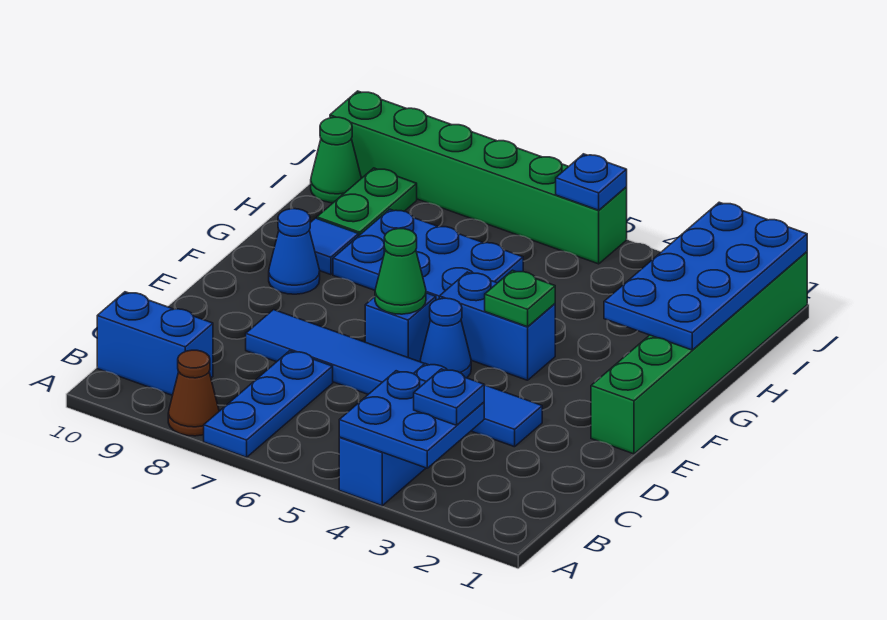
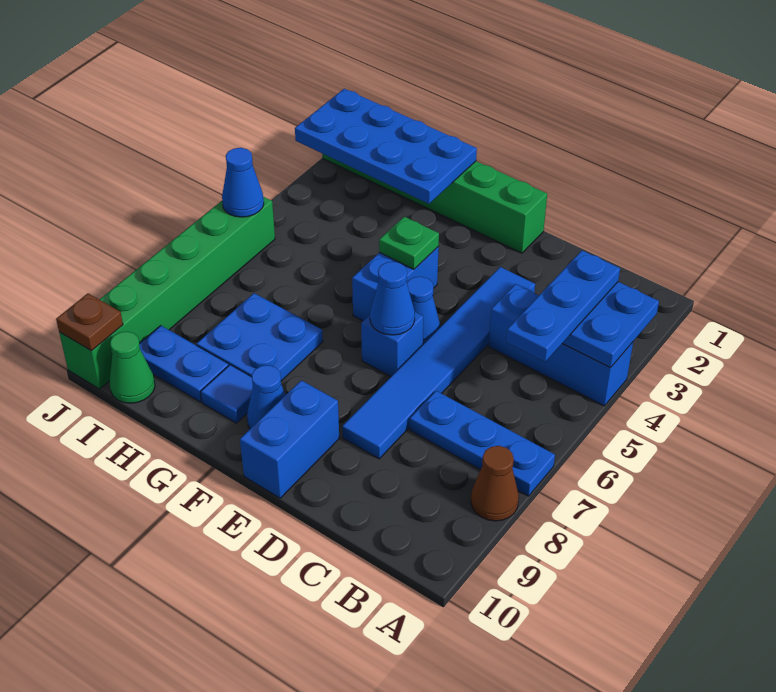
blue 1x1 plate [414,369,484,425] -> blue 1x3 plate [506,251,620,362]
blue 1x2 brick [97,292,213,395] -> blue 1x2 brick moved to [240,380,339,498]
green 1x1 cone [375,229,426,314] -> blue 1x1 cone [370,262,415,335]
blue 2x3 plate [333,209,523,300] -> blue 2x2 plate [197,293,323,381]
green 1x2 plate [317,168,417,235] -> blue 1x2 plate [139,326,229,402]
blue 1x1 plate [556,154,627,210] -> blue 1x1 cone [222,148,264,217]
none -> brown 1x1 plate [56,293,123,351]

